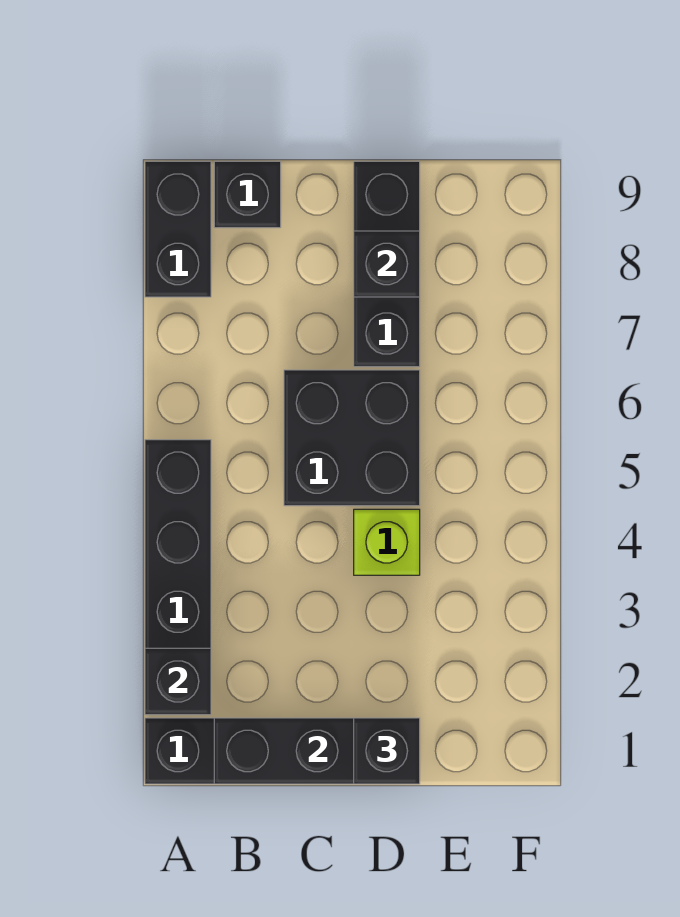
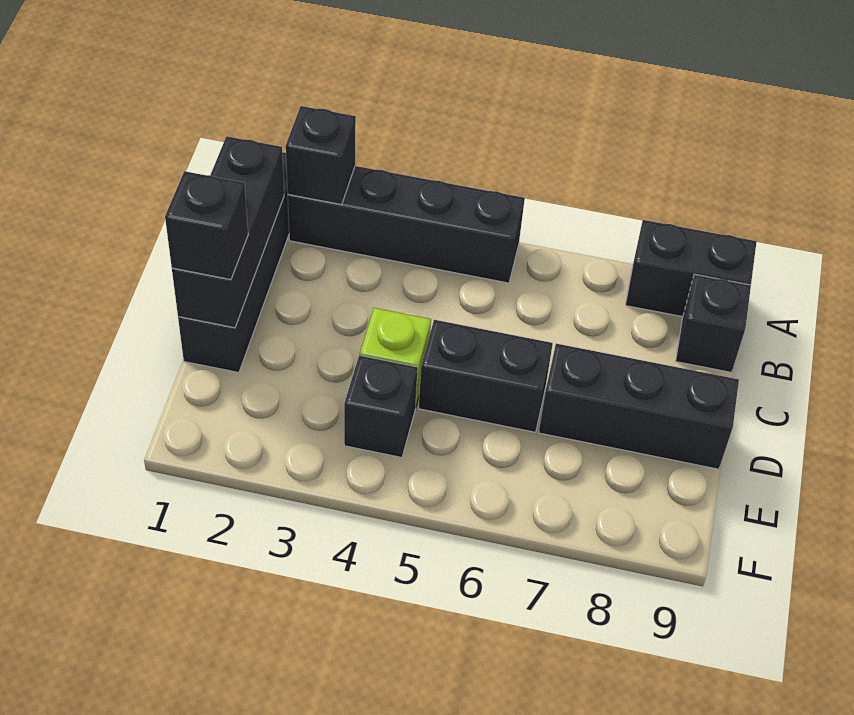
black 2x2 brick [284,370,420,506] -> black 1x2 brick [419,320,553,432]
black 1x1 brick [354,231,420,297] -> black 1x1 brick moved to [344,355,418,458]

